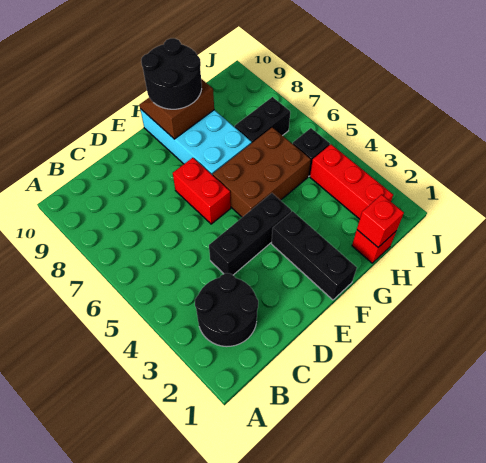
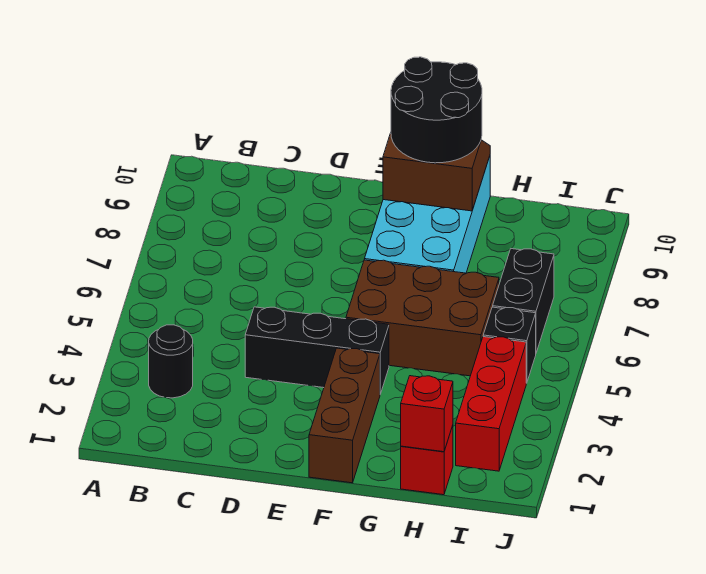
black 2x2 round brick [195,273,258,347] -> black 1x1 round brick [149,325,193,398]
red 1x2 brick [173,158,231,224] -> none
black 1x3 brick [271,211,357,300] -> brown 1x3 brick [309,348,380,483]
black 1x2 brick [235,97,290,143] -> black 1x2 brick turned to [493,249,554,353]

